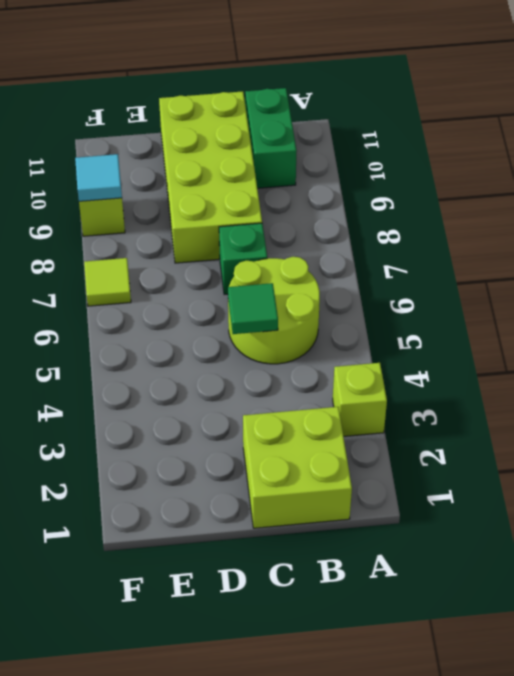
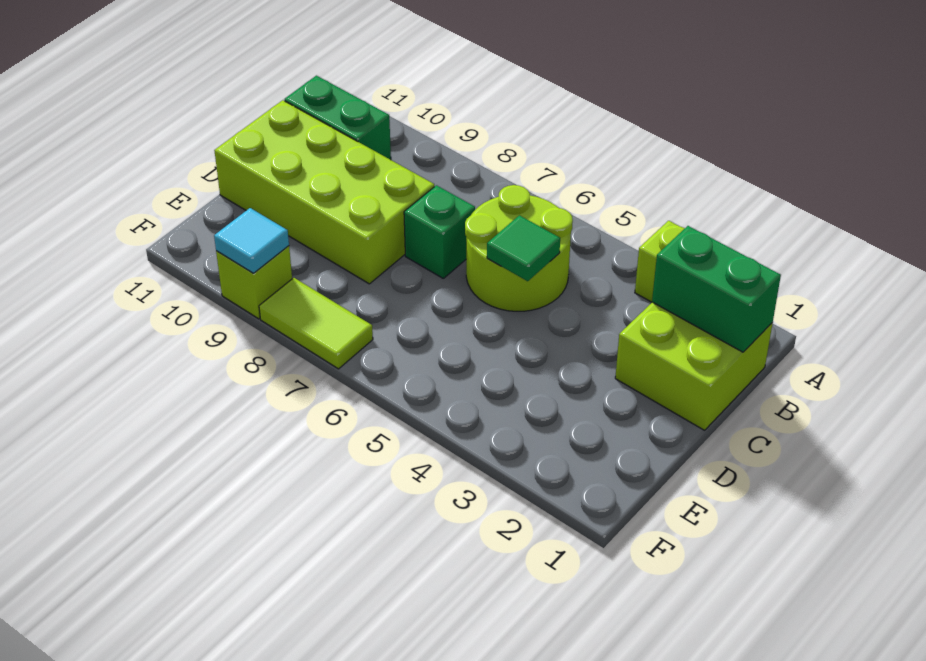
none -> green 1x2 brick [652,226,781,352]
lime 1x1 tile [84,258,131,306] -> lime 1x2 tile [259,278,373,369]

